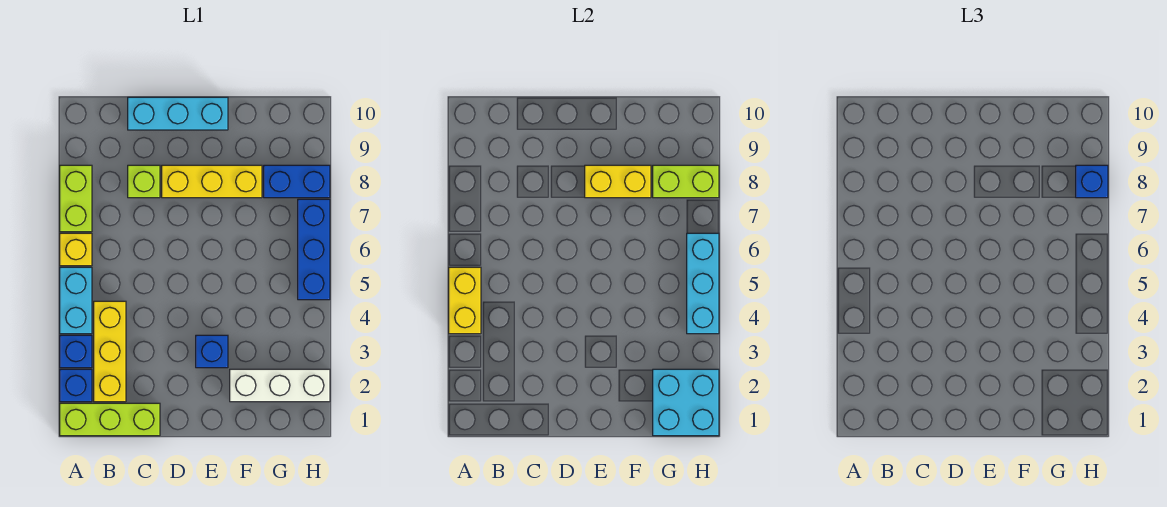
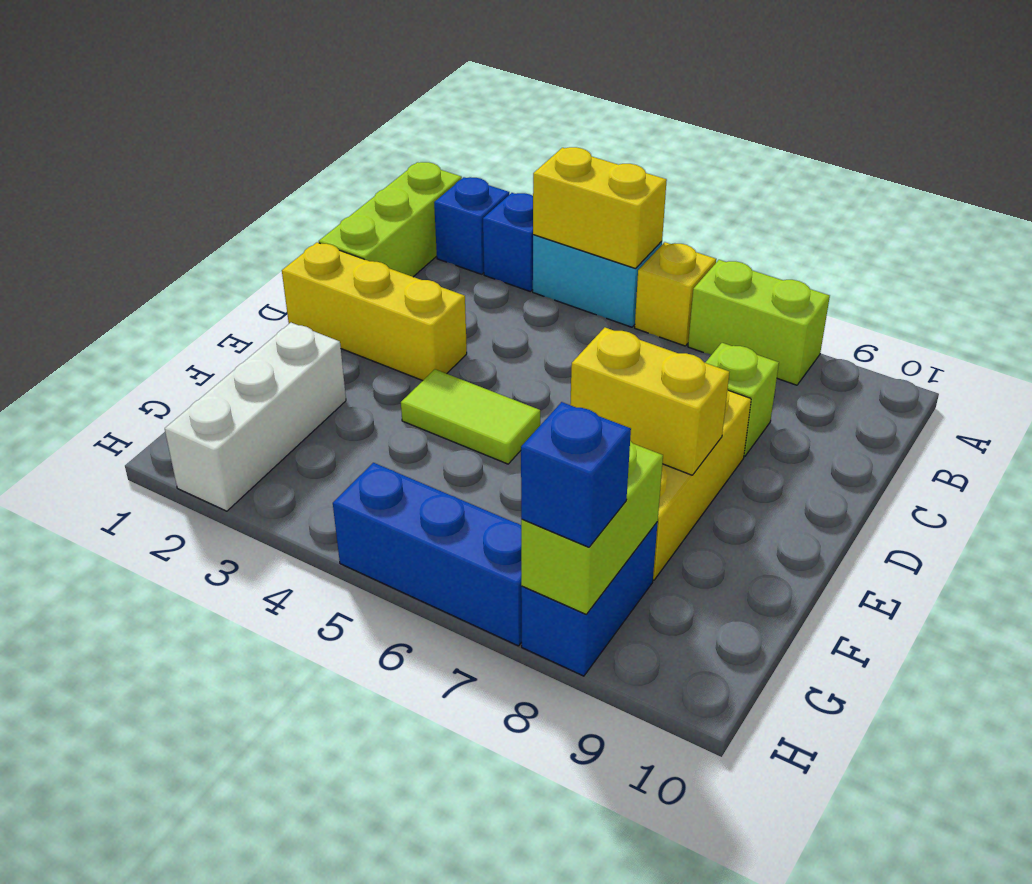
yellow 1x3 brick [94,301,126,402] -> yellow 1x3 brick moved to [282,242,467,381]
cyan 1x3 brick [128,97,228,130] -> none
blue 1x1 brick [196,335,228,368] -> none
none -> lime 1x2 tile [401,369,540,464]
yellow 1x2 brick [585,165,651,198] -> yellow 1x2 brick turned to [570,328,729,475]
cyan 2x2 brick [653,369,719,436] -> none
cyan 1x3 brick [687,233,719,334] -> none

